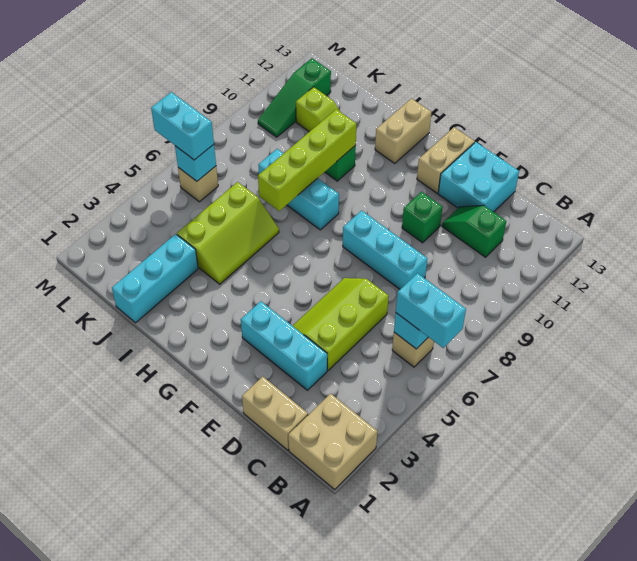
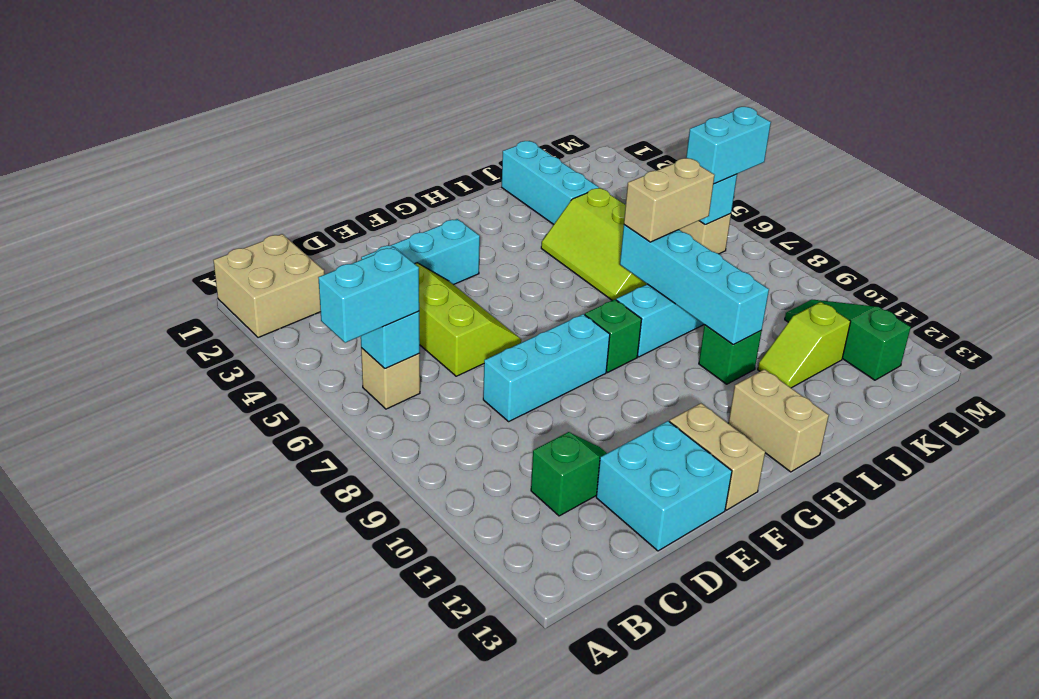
tan 1x2 brick [242,377,308,450] -> tan 1x2 brick moved to [624,158,715,242]
green 1x1 brick [402,192,443,243] -> green 1x1 brick moved to [585,299,642,372]
lime 1x4 brick [258,109,356,211] -> cyan 1x4 brick [620,225,769,345]

